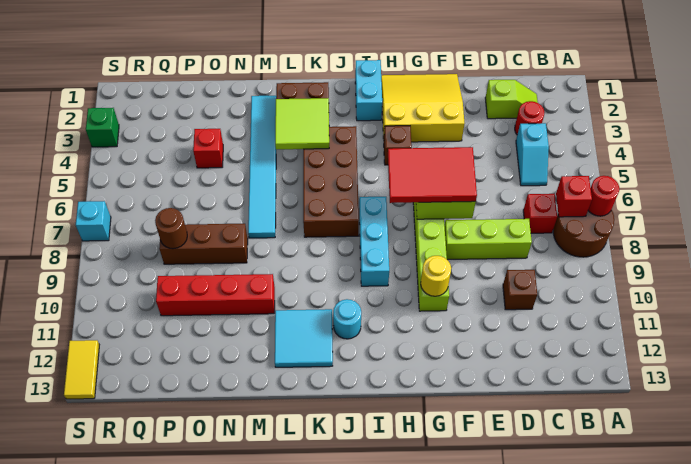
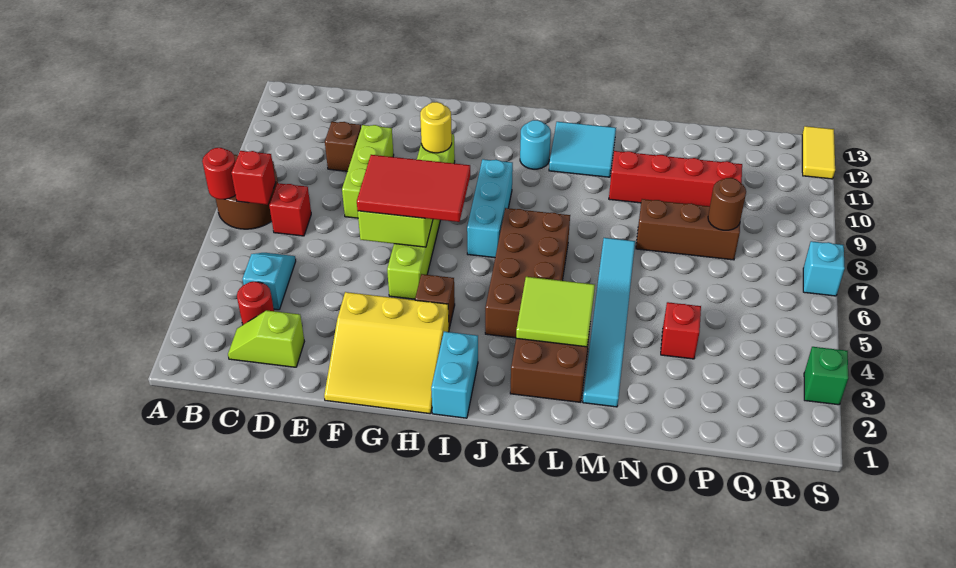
lime 1x3 brick [445,219,532,260] -> lime 1x3 brick turned to [342,125,394,218]

